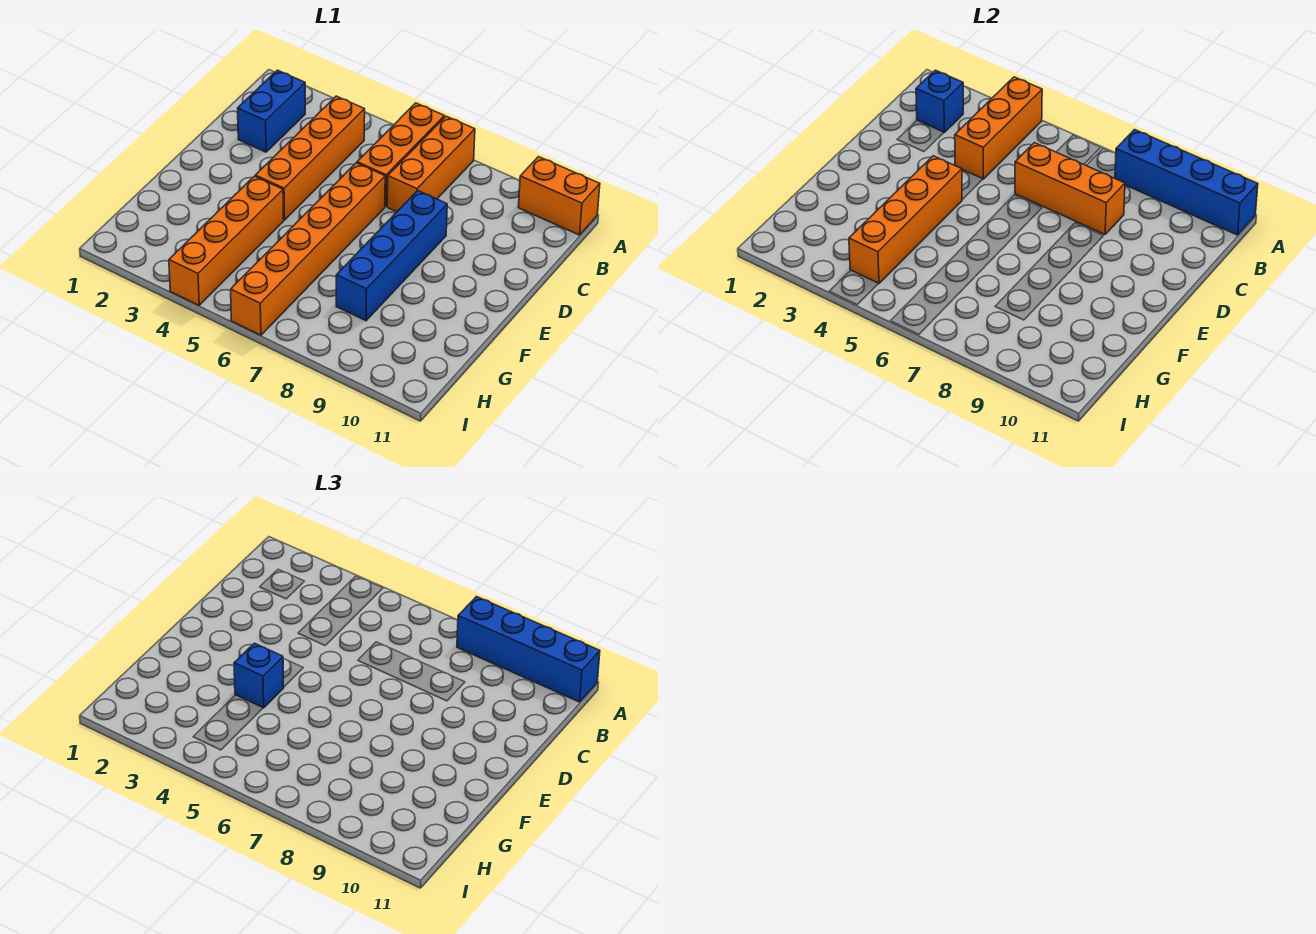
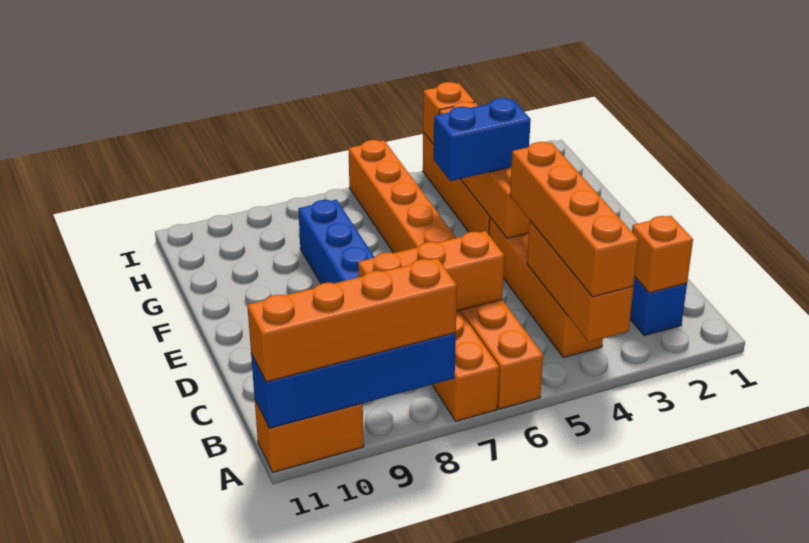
none -> orange 1x4 brick [510,142,639,297]
blue 1x4 brick [457,597,600,702] -> orange 1x4 brick [247,258,457,382]
blue 1x1 brick [916,70,963,132] -> orange 1x1 brick [632,216,693,293]
blue 1x1 brick [234,643,284,708] -> blue 1x2 brick [434,98,531,181]
none -> orange 1x1 brick [423,82,475,145]

